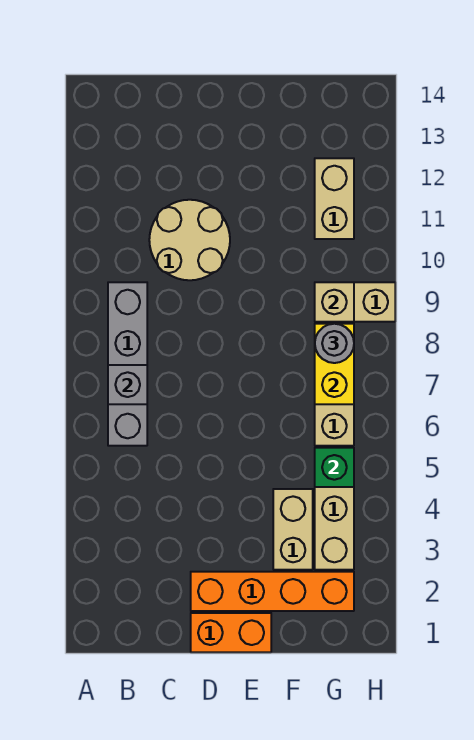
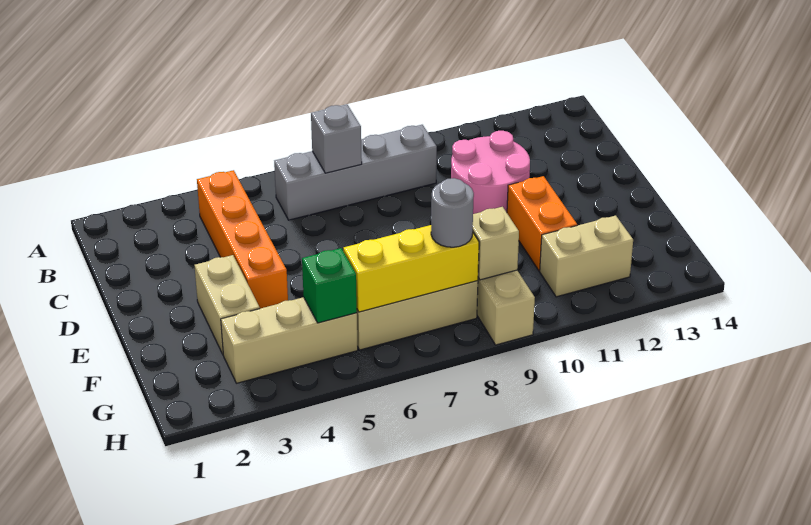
tan 2x2 round brick [149,200,230,280] -> pink 2x2 round brick [451,131,530,214]
orange 1x2 brick [191,613,271,652] -> orange 1x2 brick moved to [507,176,577,271]
orange 1x4 brick [191,572,354,611] -> orange 1x4 brick moved to [197,170,288,309]
tan 1x2 brick [273,489,313,570] -> tan 1x2 brick turned to [194,255,260,354]
yellow 1x2 brick [315,324,354,404] -> yellow 1x3 brick [343,225,479,312]

